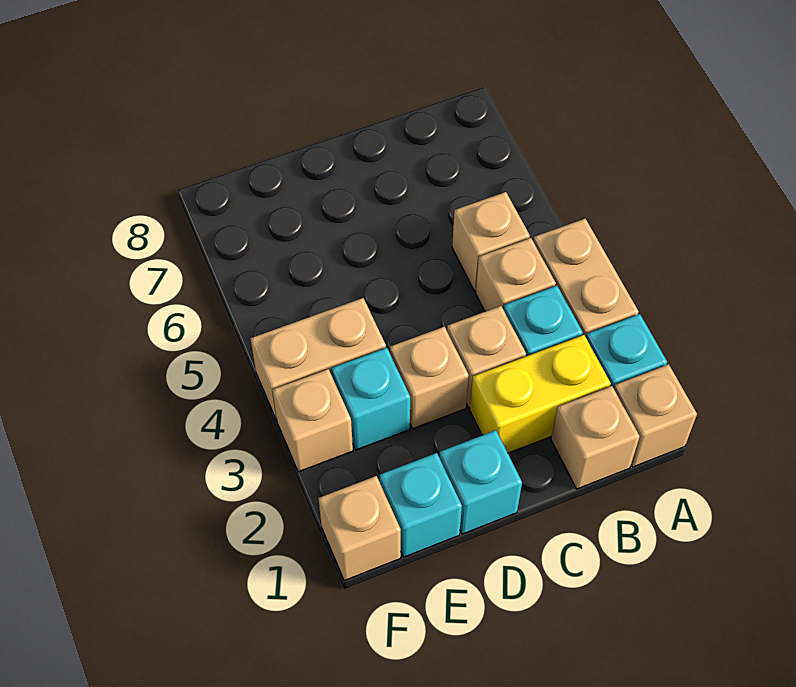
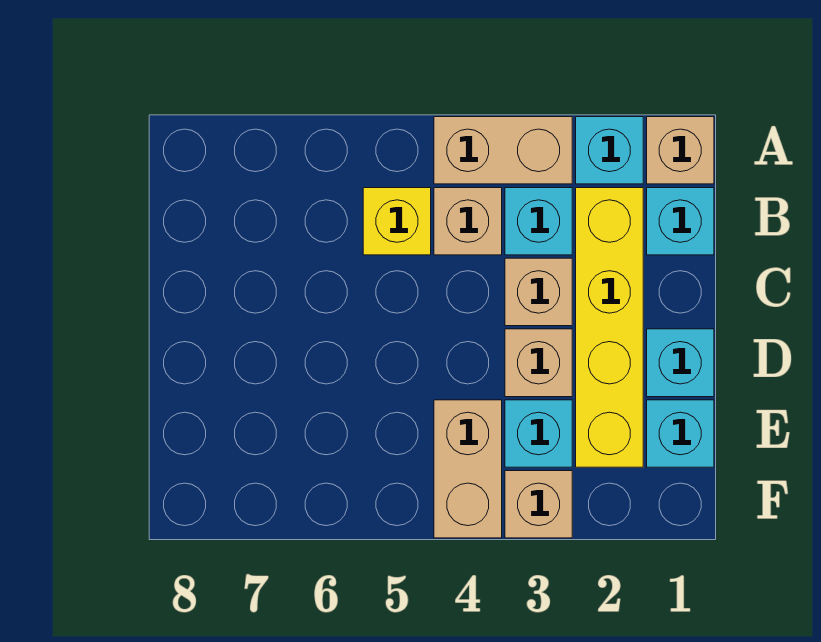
tan 1x1 brick [551,386,640,489] -> cyan 1x1 brick [647,188,714,255]
yellow 1x2 brick [470,335,611,453] -> yellow 1x4 brick [576,188,643,467]
tan 1x1 brick [452,192,530,291] -> yellow 1x1 brick [363,188,431,255]
tan 1x1 brick [318,476,401,581] -> none

